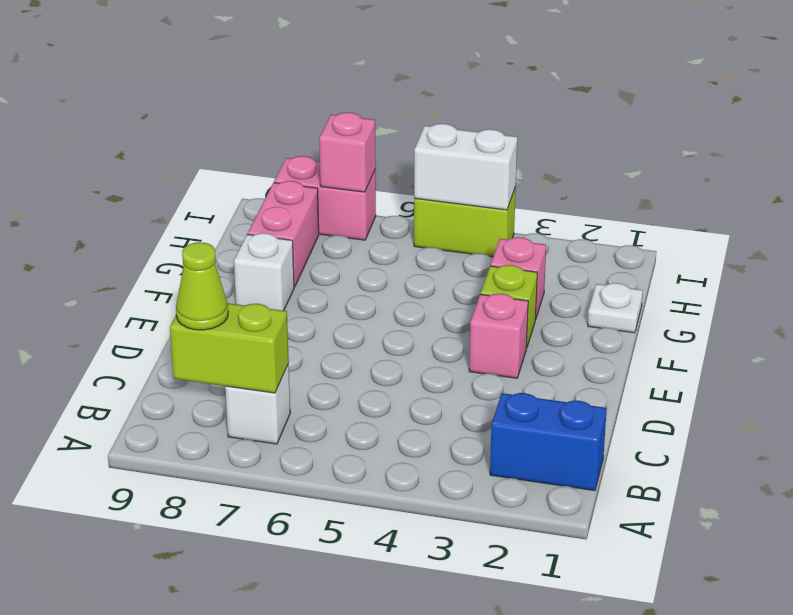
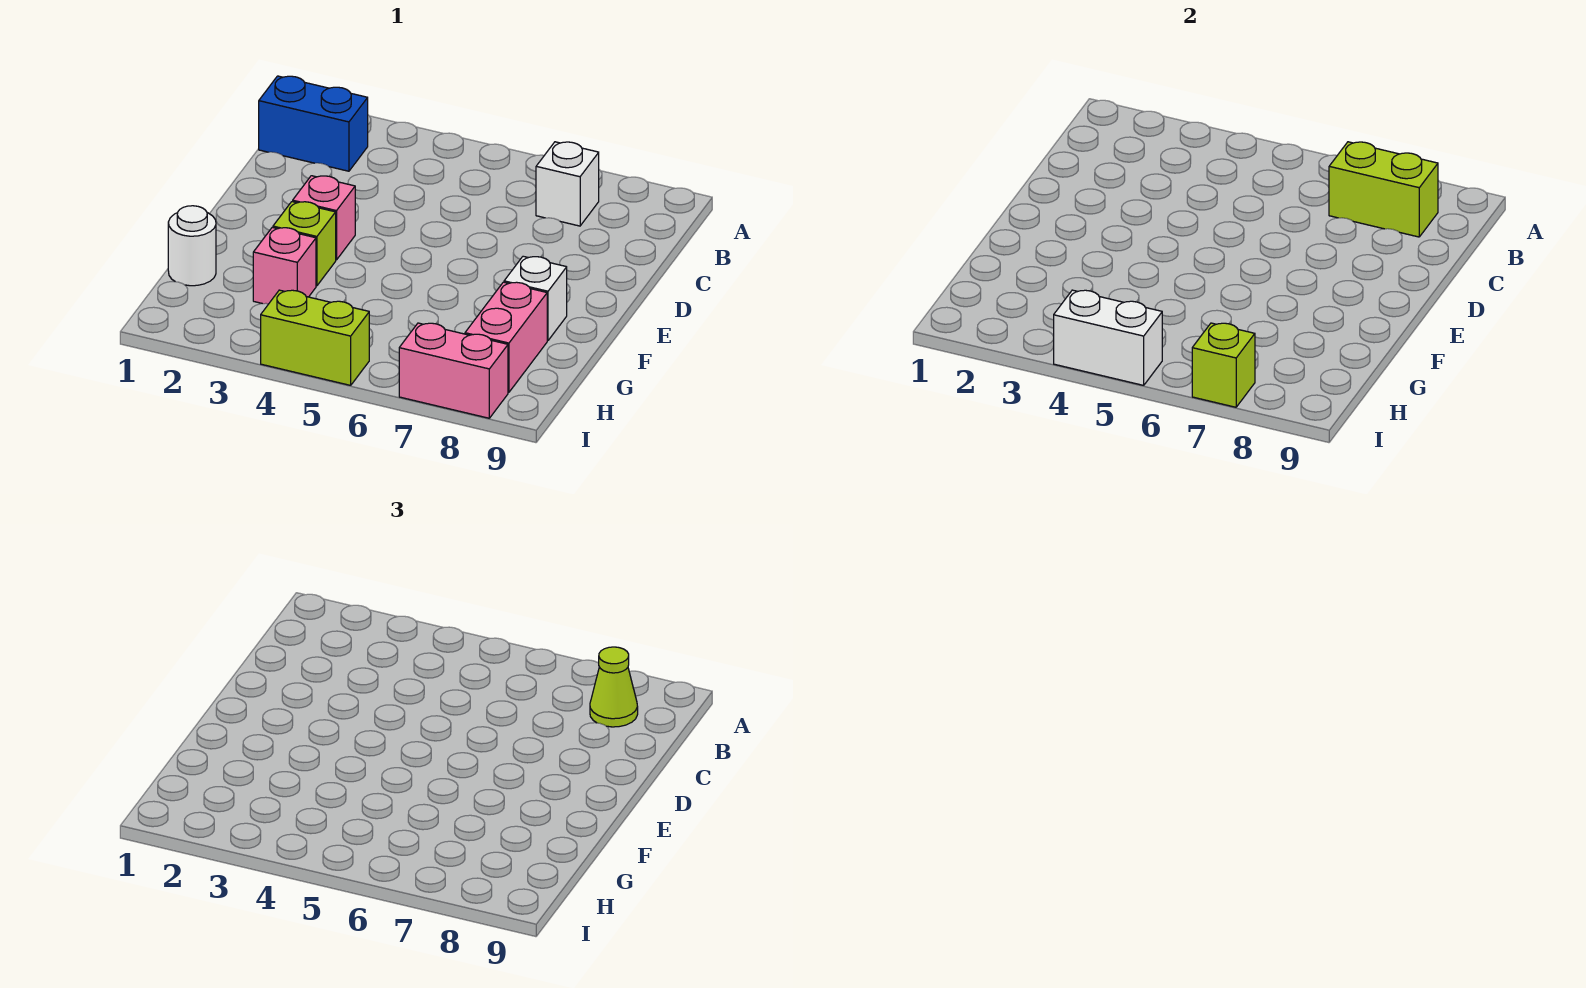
white 1x1 plate [588,283,643,333] -> white 1x1 round brick [168,206,216,286]
pink 1x1 brick [319,112,376,192] -> lime 1x1 brick [1192,323,1255,407]

